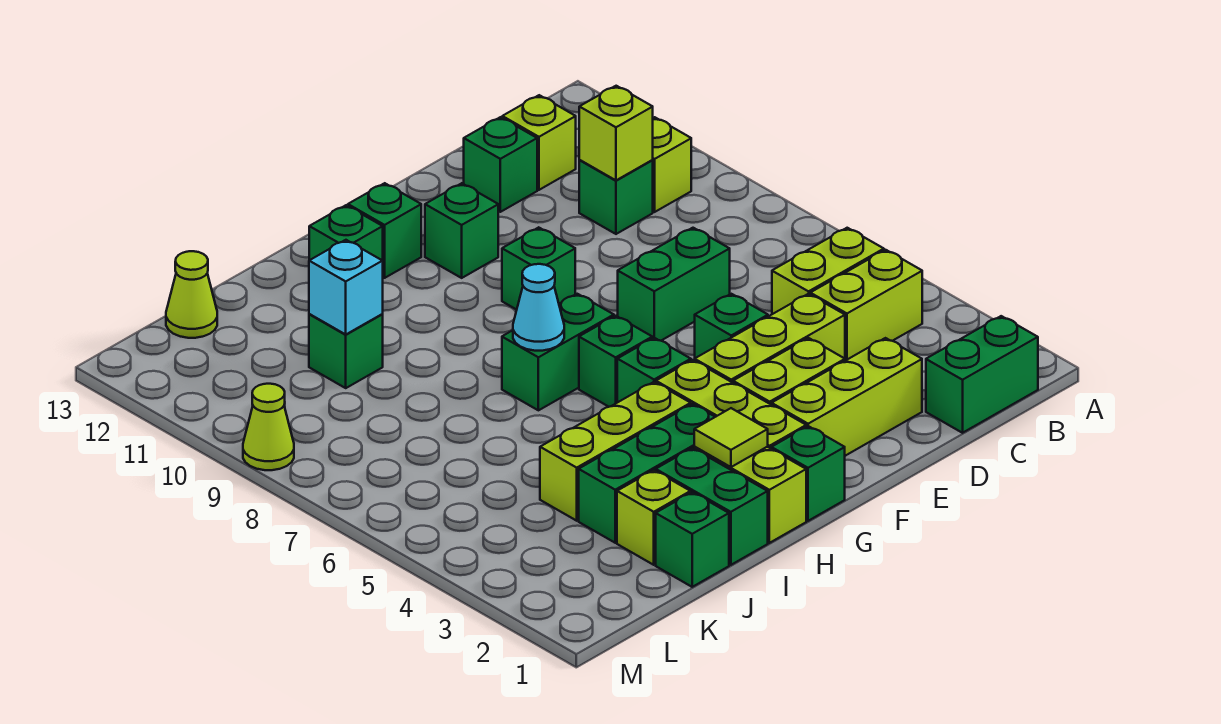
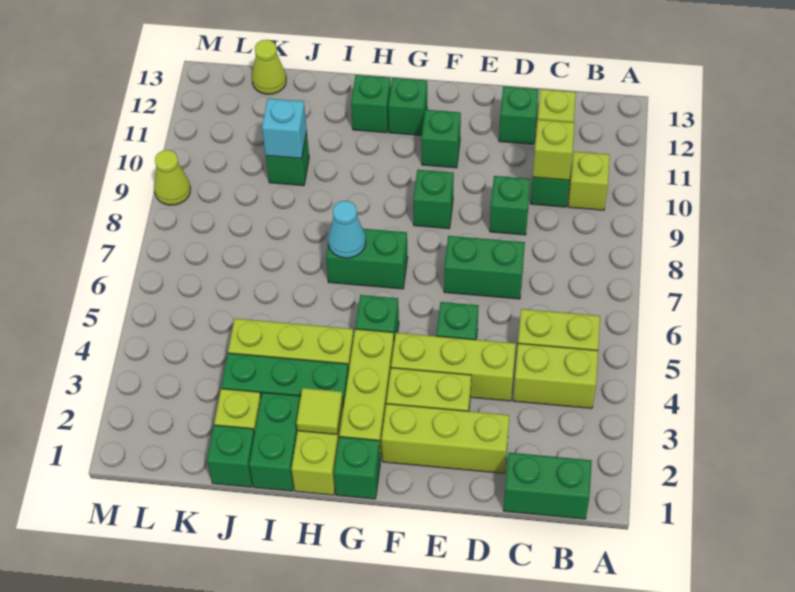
green 1x1 brick [579,316,652,407] -> green 1x1 brick moved to [490,176,531,235]

